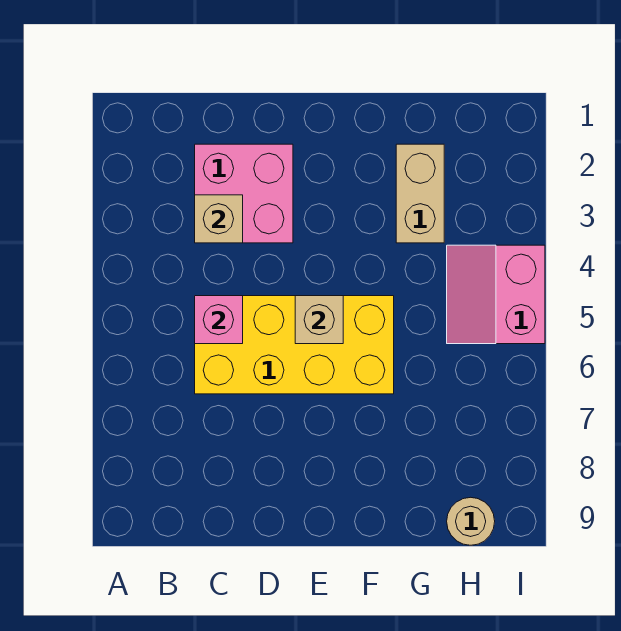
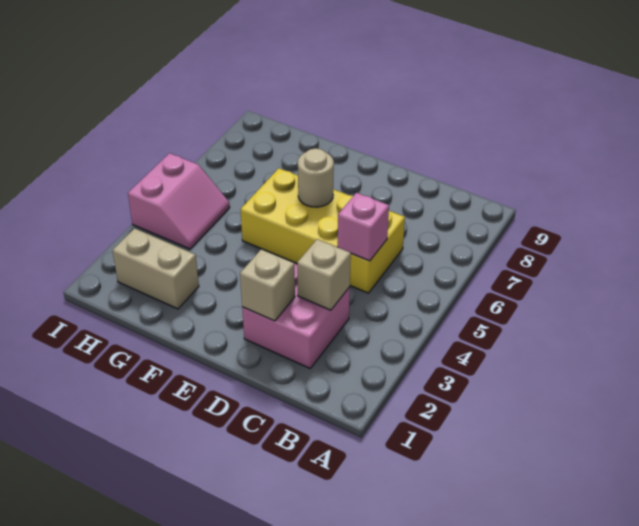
tan 1x1 brick [295,296,343,344] -> tan 1x1 brick moved to [240,249,295,321]
tan 1x2 brick [396,144,444,243] -> tan 1x2 brick turned to [113,228,199,309]
tan 1x1 round brick [447,497,495,545] -> tan 1x1 round brick moved to [298,148,334,207]

